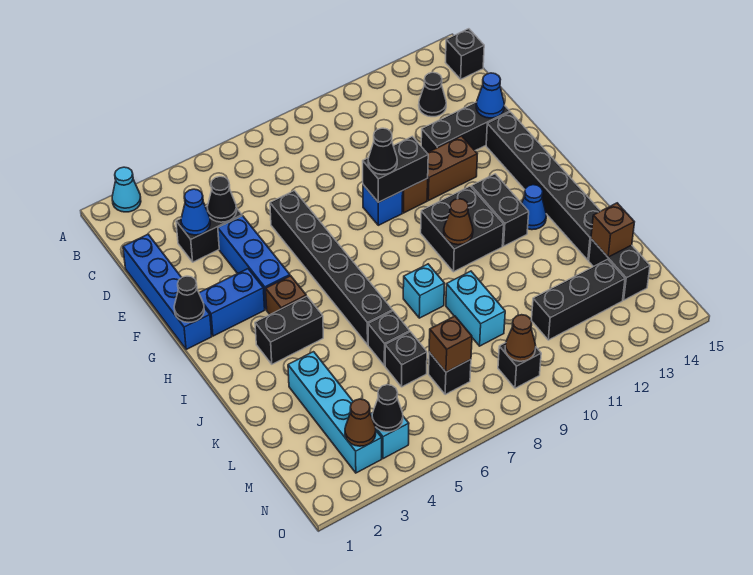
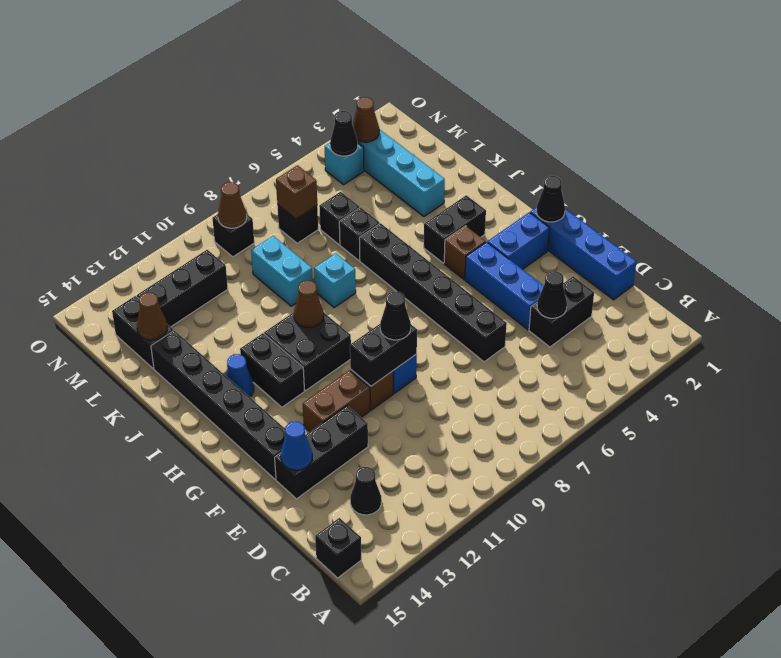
cyan 1x1 cone [112,167,141,212] -> none
blue 1x1 cone [181,189,210,235] -> none
brown 1x1 brick [591,203,634,257] -> brown 1x1 cone [137,293,167,340]

